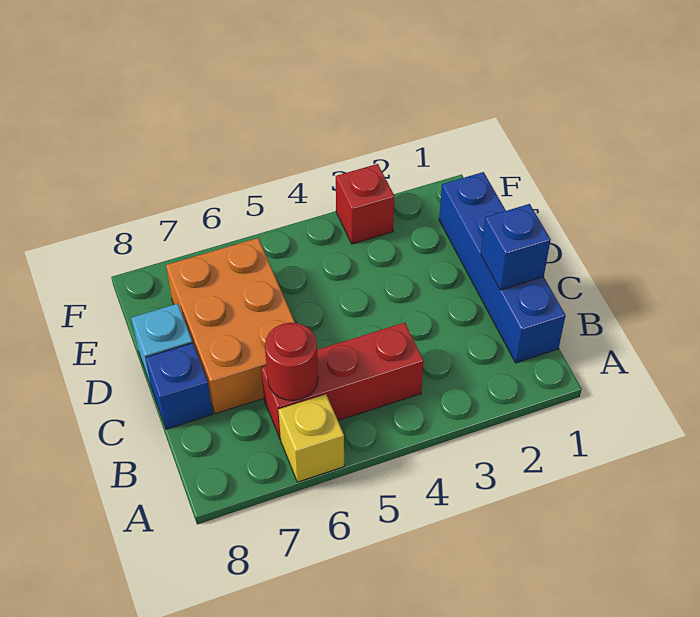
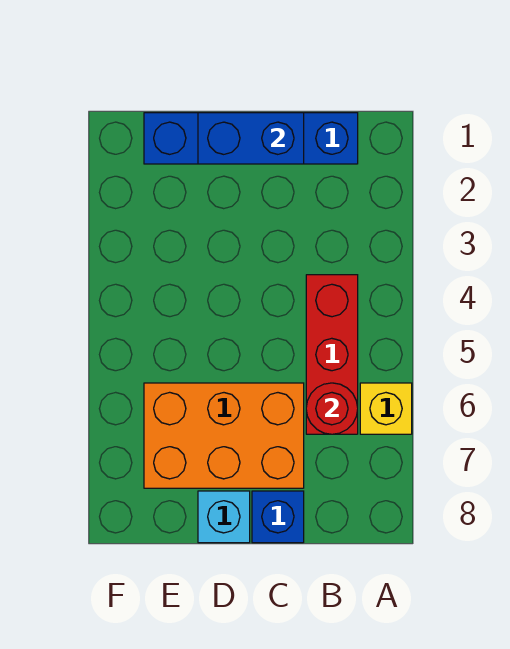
blue 1x1 brick [481,204,551,290] -> blue 1x2 brick [198,113,304,164]
red 1x1 brick [336,164,395,244] -> none

